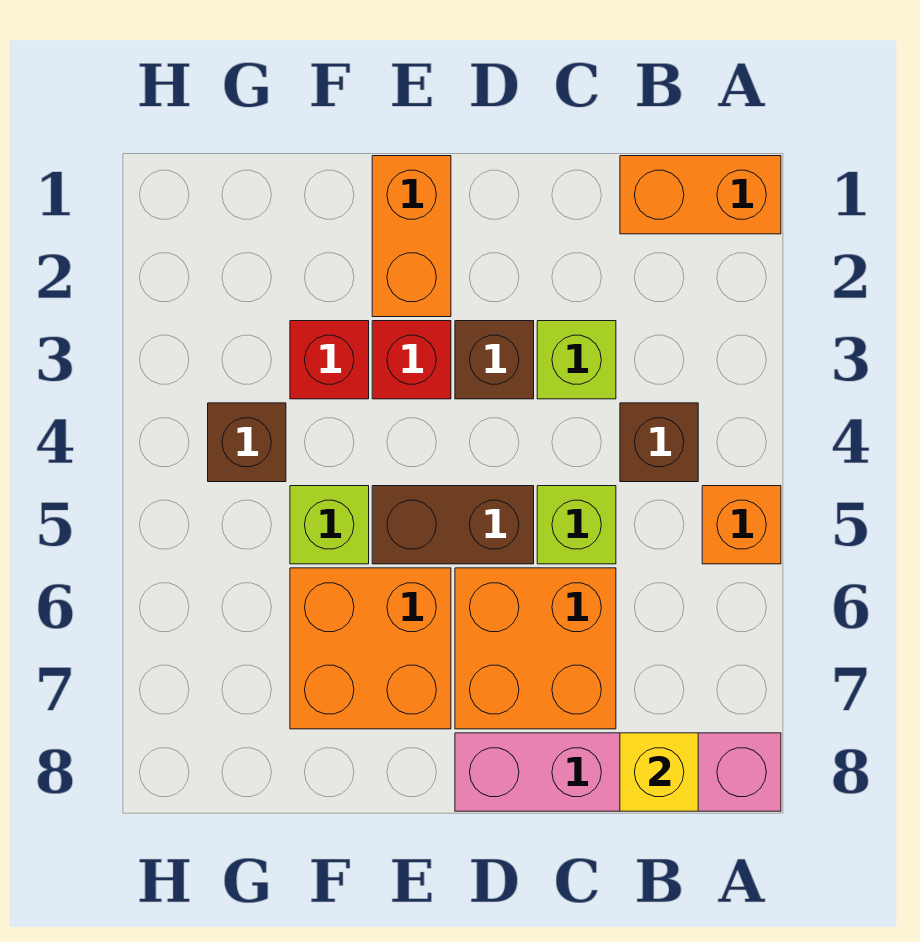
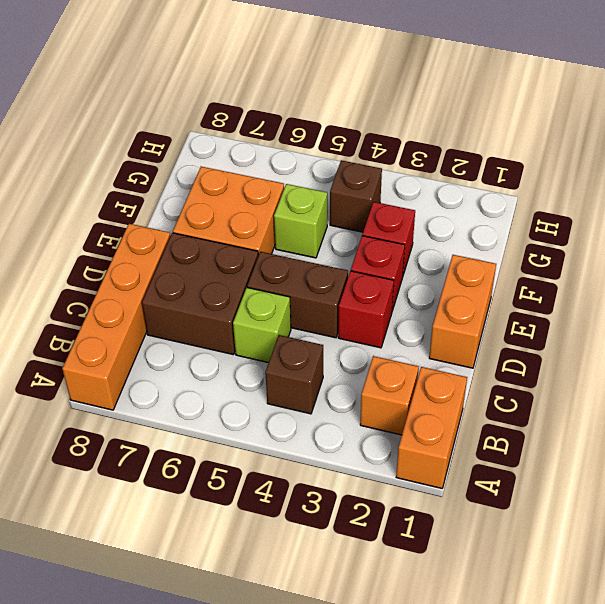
orange 1x1 brick [702,486,781,564] -> orange 1x1 brick moved to [360,356,419,435]
pink 1x4 brick [455,733,781,811] -> orange 1x4 brick [62,224,170,410]
yellow 1x1 brick [620,733,698,811] -> none
lime 1x1 brick [537,321,616,399] -> none
orange 2x2 brick [455,568,616,729] -> brown 2x2 brick [142,233,258,355]
brown 1x1 brick [455,321,534,399] -> red 1x1 brick [338,271,394,348]
brown 1x2 brick [372,486,534,564] -> brown 1x2 brick turned to [247,252,348,338]
orange 1x2 brick [372,156,451,317] -> orange 1x2 brick turned to [429,255,496,368]

